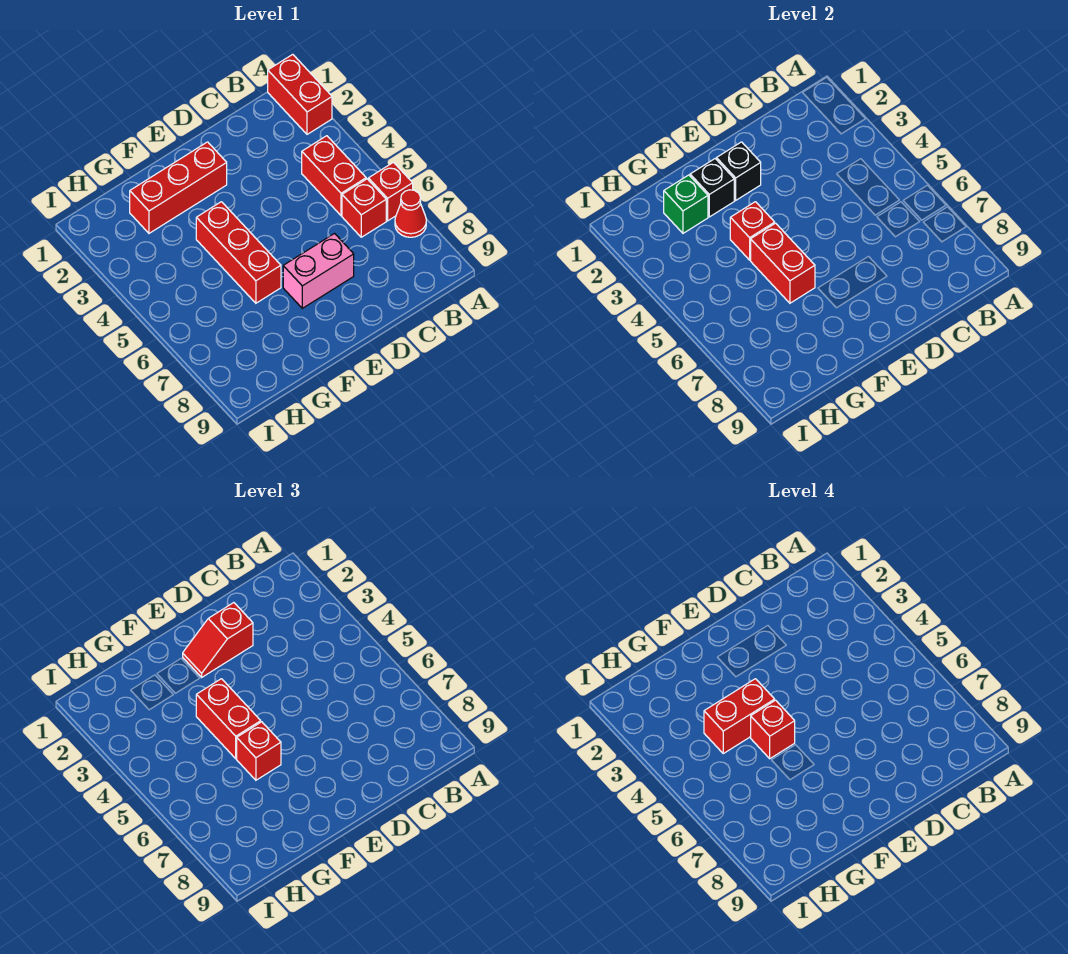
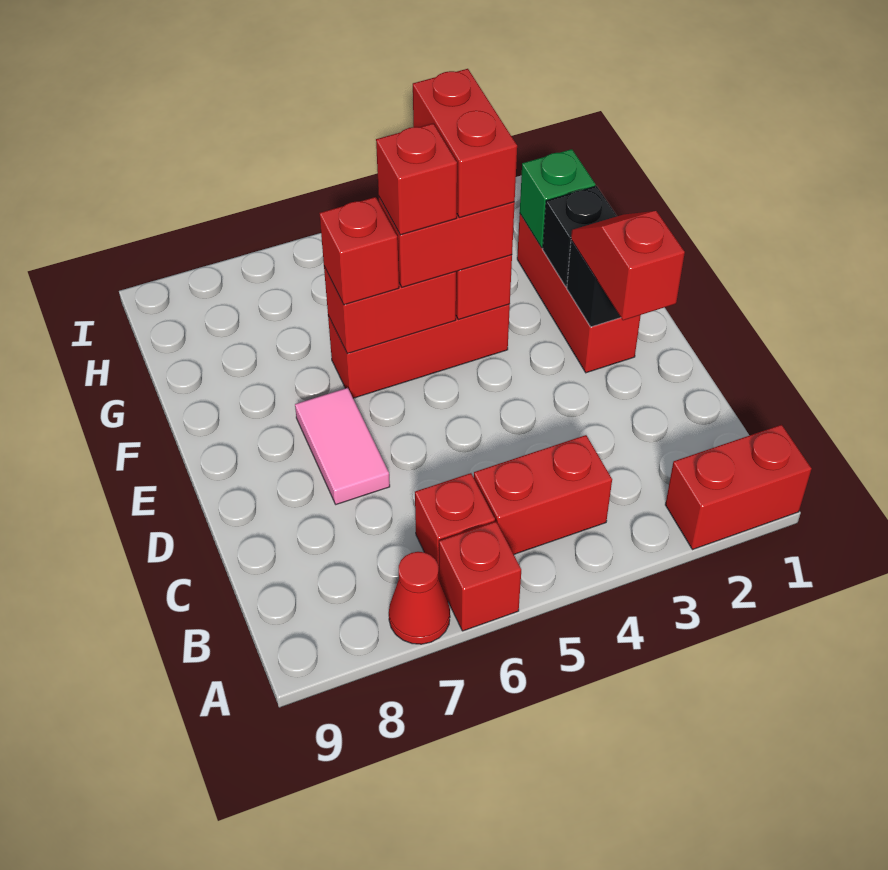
pink 1x2 brick [283,234,354,308] -> pink 1x2 tile [295,388,390,504]

